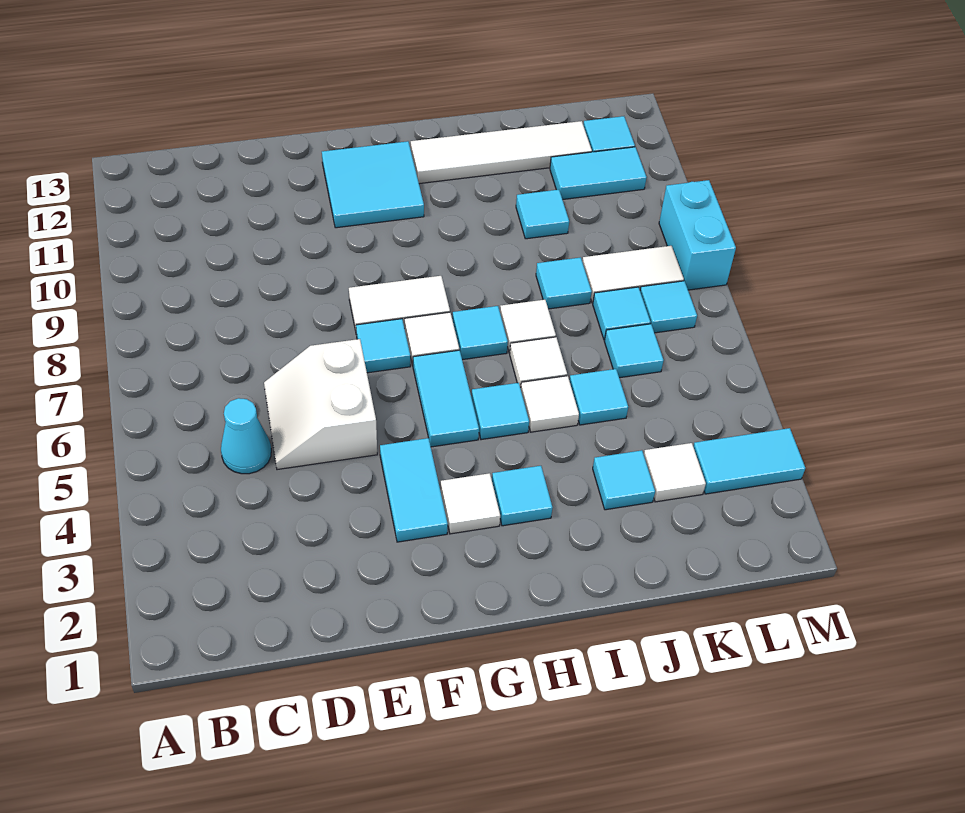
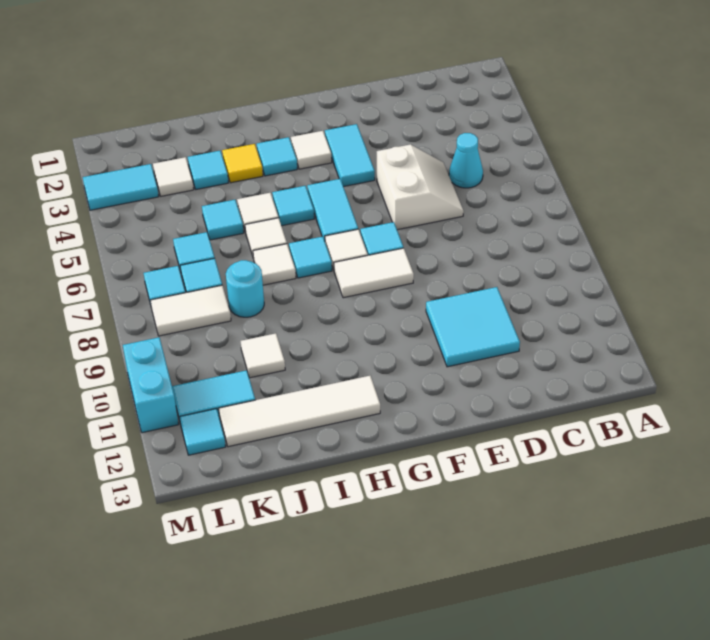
cyan 2x2 tile [322,141,424,228] -> cyan 2x2 tile moved to [426,287,520,367]
none -> yellow 1x1 tile [222,144,263,183]
cyan 1x1 tile [536,257,592,309] -> cyan 1x1 round brick [226,260,264,317]
cyan 1x1 tile [516,190,569,239] -> white 1x1 tile [241,333,285,378]
cyan 1x2 brick [659,180,736,290] -> cyan 1x2 brick moved to [123,337,179,433]

